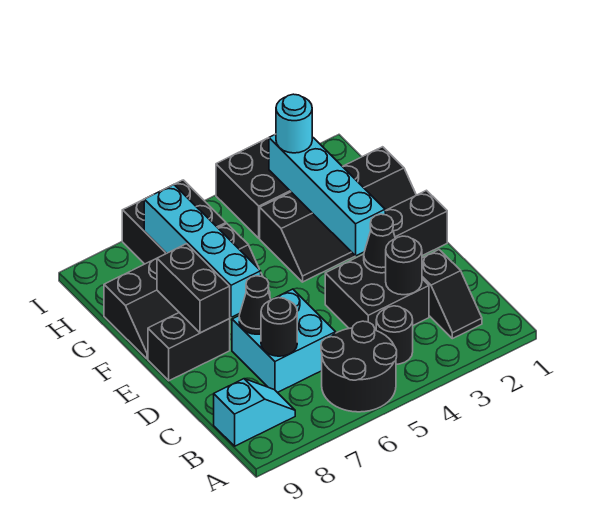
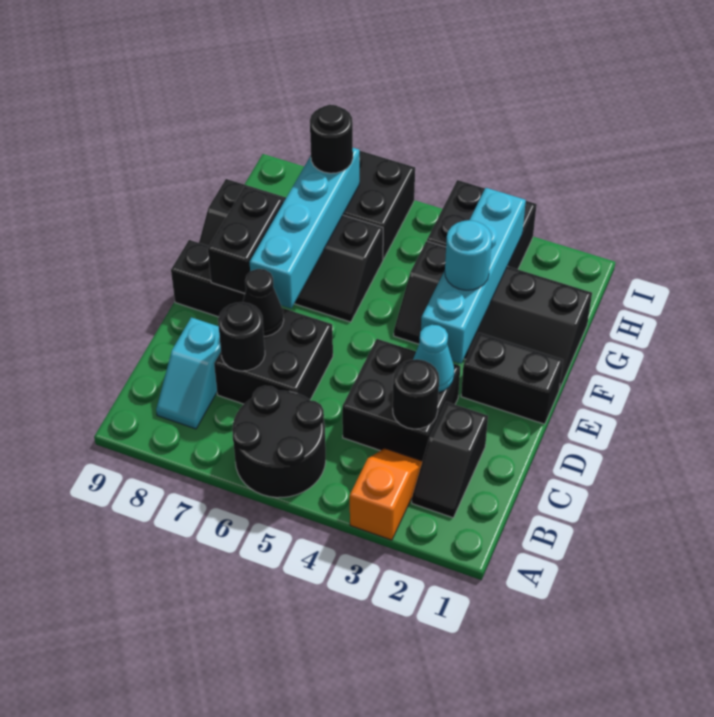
none -> orange 1x2 slope [350,448,422,540]
black 1x1 round brick [376,306,413,364] -> black 1x1 round brick moved to [310,105,353,173]
cyan 1x2 slope [214,379,295,446] -> cyan 1x2 slope turned to [156,317,221,429]
cyan 2x2 brick [232,289,336,393] -> black 2x2 brick [214,308,333,404]
black 1x1 cone [364,214,395,273] -> cyan 1x1 cone [413,325,454,392]
cyan 1x1 round brick [276,94,312,153] -> cyan 1x1 round brick moved to [445,220,492,290]

